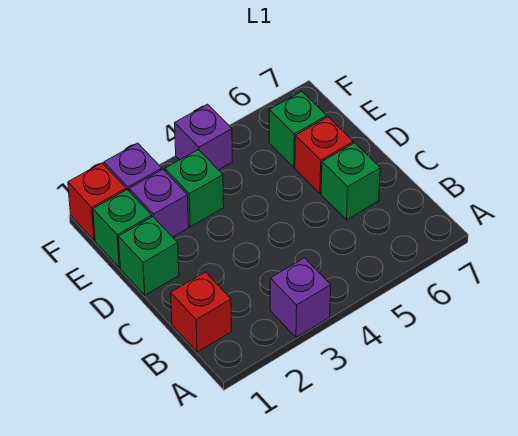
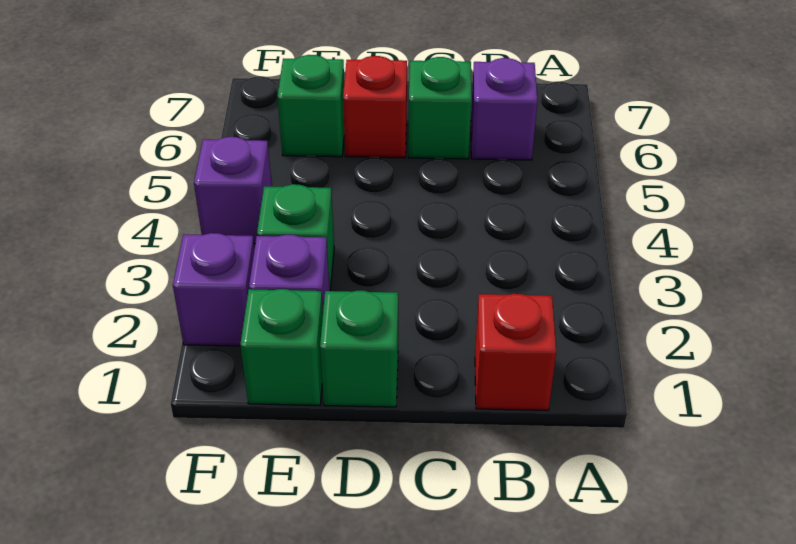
purple 1x1 brick [270,258,331,337] -> purple 1x1 brick moved to [471,58,538,160]
red 1x1 brick [68,163,126,240] -> none

